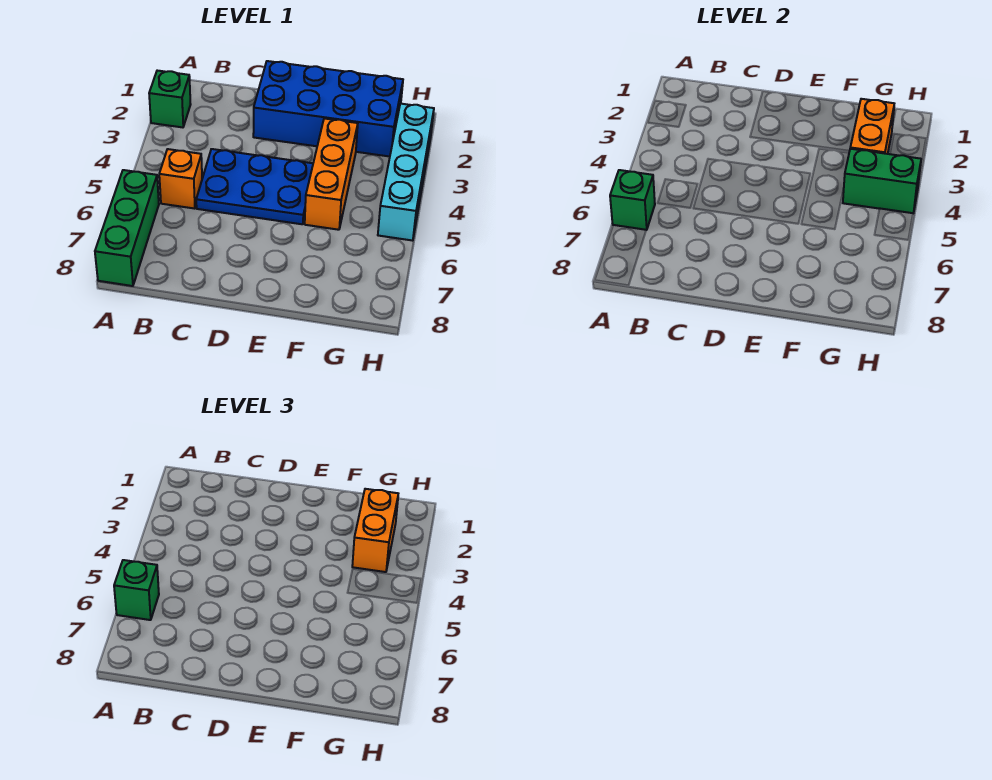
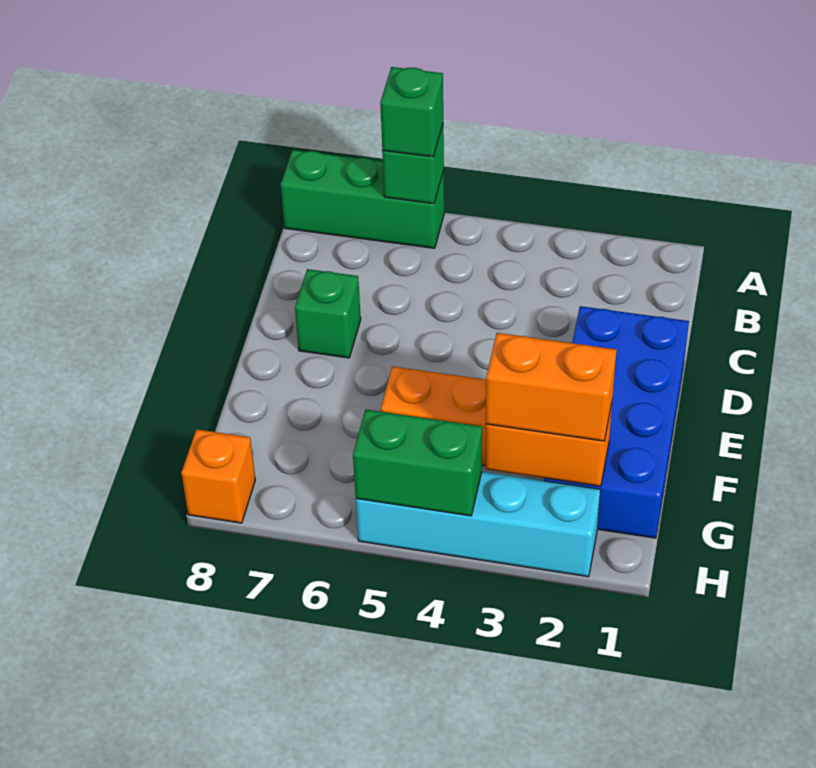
green 1x1 brick [149,71,191,127] -> green 1x1 brick moved to [295,269,361,358]
orange 1x1 brick [159,149,202,209] -> orange 1x1 brick moved to [181,429,255,523]
blue 2x3 plate [196,149,313,224] -> none
green 1x2 brick [843,149,921,213] -> green 1x2 brick turned to [353,410,482,516]

